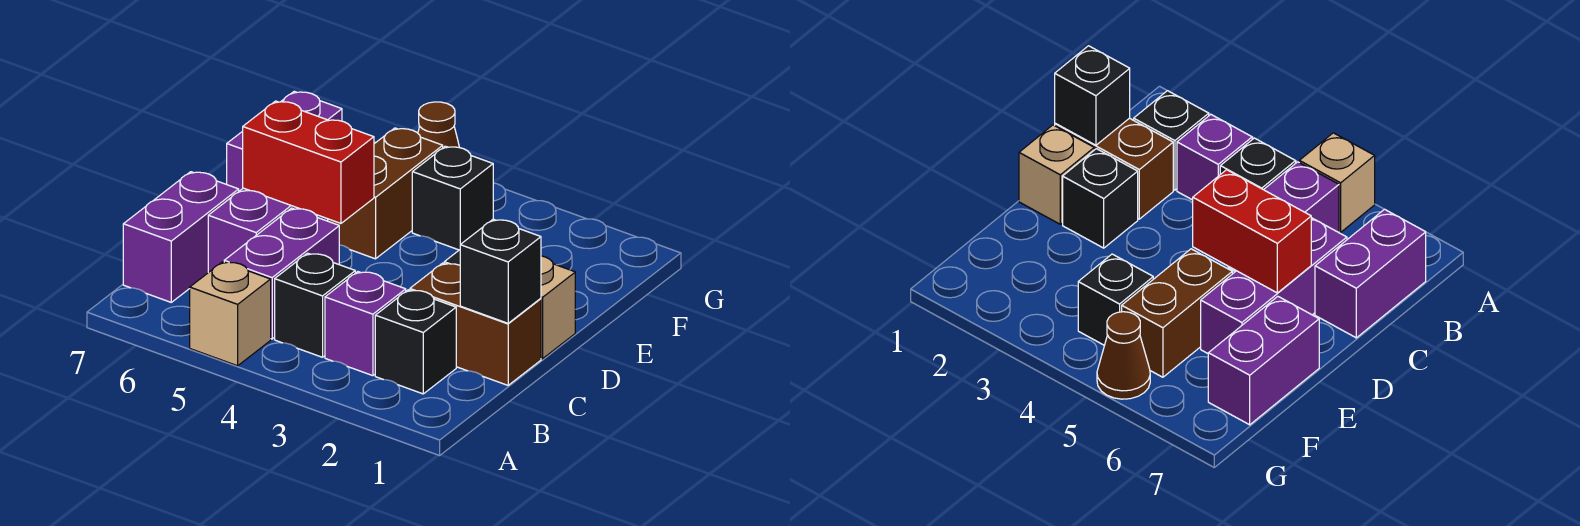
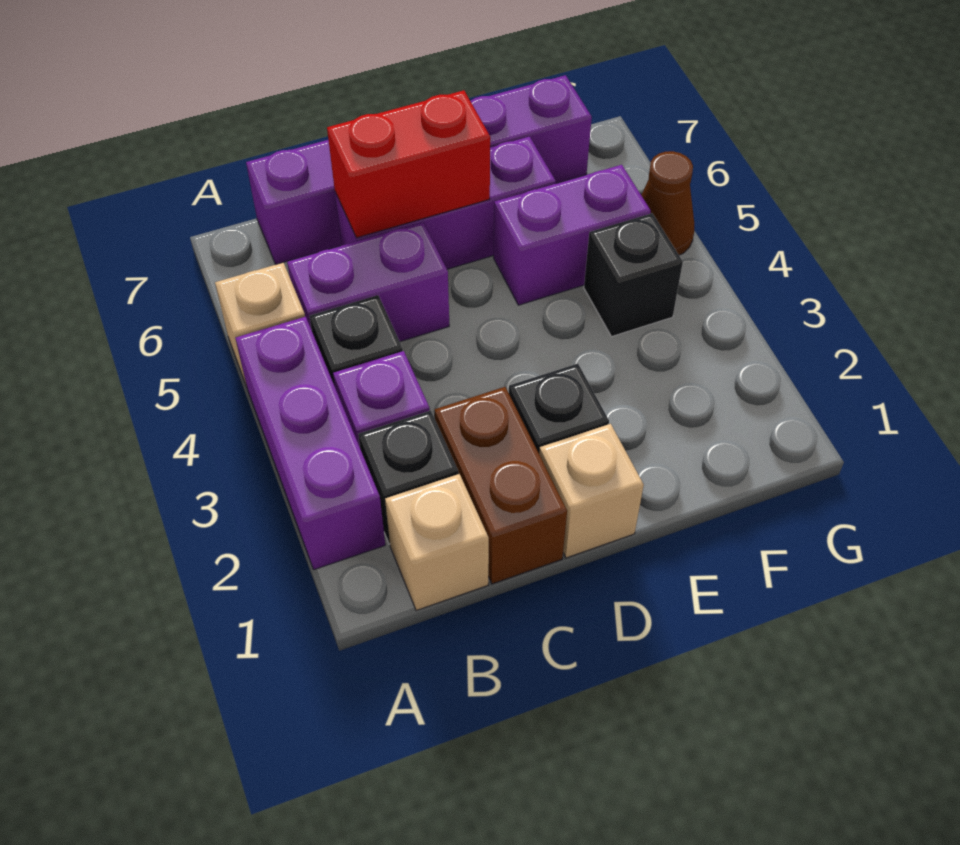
none -> purple 1x3 brick [235,317,385,570]
none -> tan 1x1 brick [385,474,489,611]
black 1x1 brick [460,219,541,323] -> none
red 1x2 brick [243,101,374,223] -> red 1x2 brick turned to [327,90,490,238]
brown 1x2 brick [328,128,443,259] -> purple 1x2 brick [494,165,651,305]

